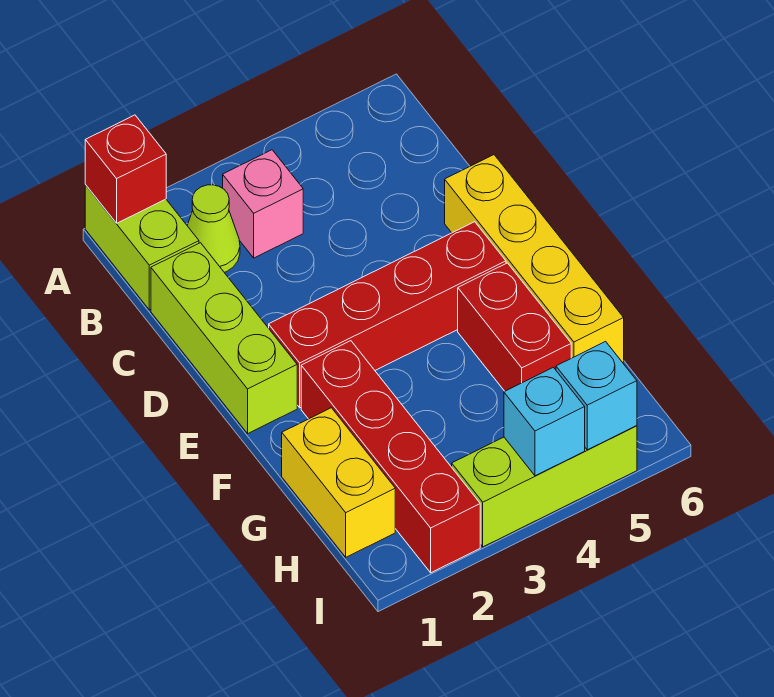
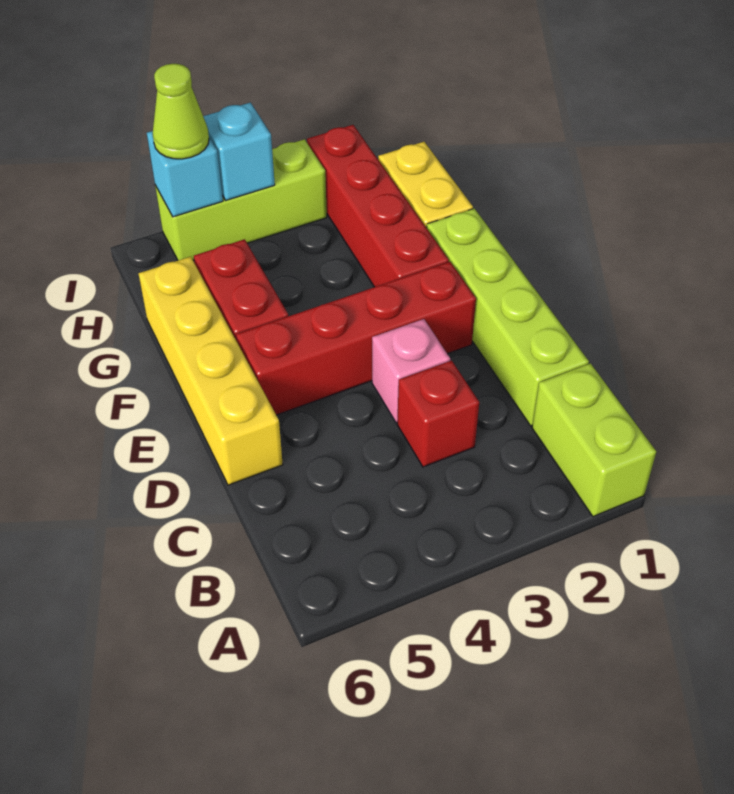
red 1x1 brick [85,115,166,223] -> red 1x1 brick moved to [397,361,479,467]
lime 1x1 cone [187,185,240,272] -> lime 1x1 cone moved to [153,64,209,159]
pink 1x1 brick [223,150,303,258] -> pink 1x1 brick moved to [372,319,450,423]
lime 1x3 brick [151,243,297,433] -> lime 1x4 brick [426,209,589,426]

